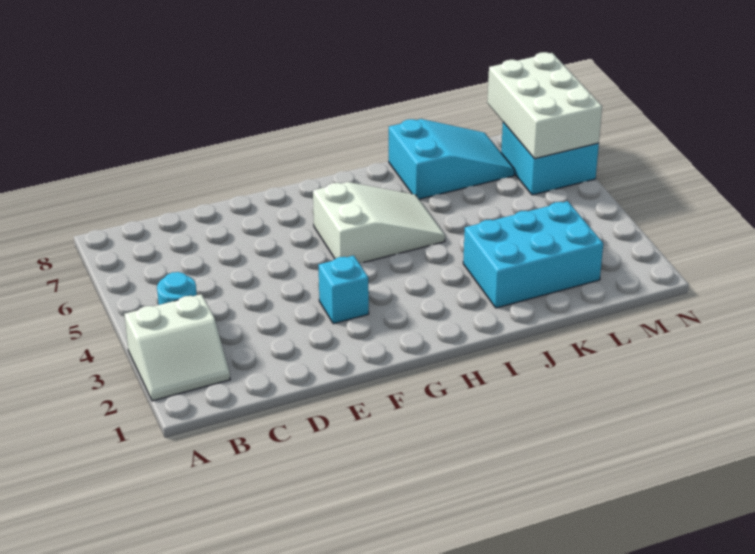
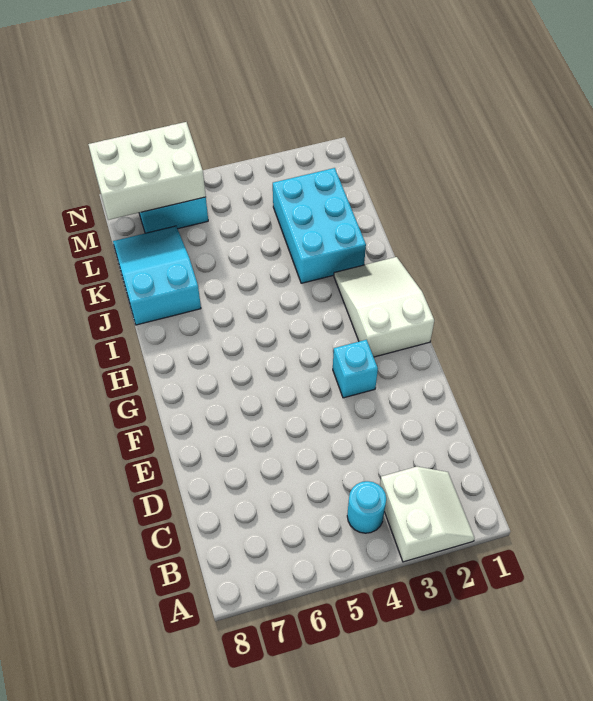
white 2x3 slope [313,182,445,264] -> white 2x3 slope moved to [334,257,434,357]

